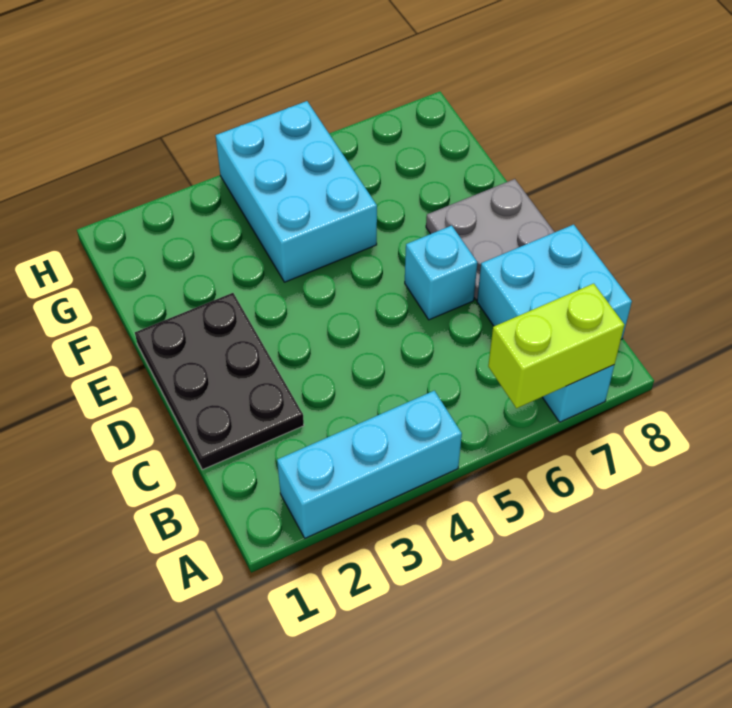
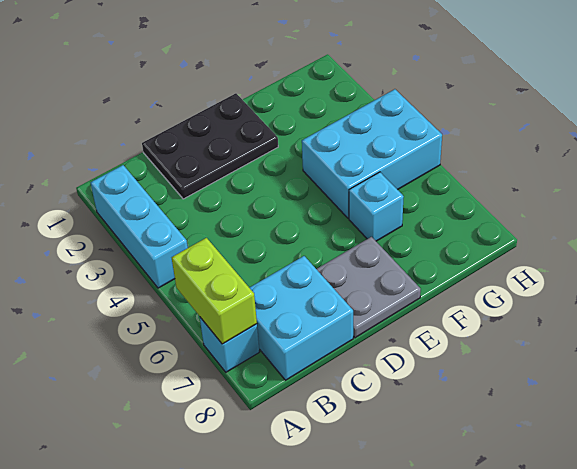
cyan 1x1 brick [405,225,477,320] -> cyan 1x1 brick moved to [349,172,404,241]

